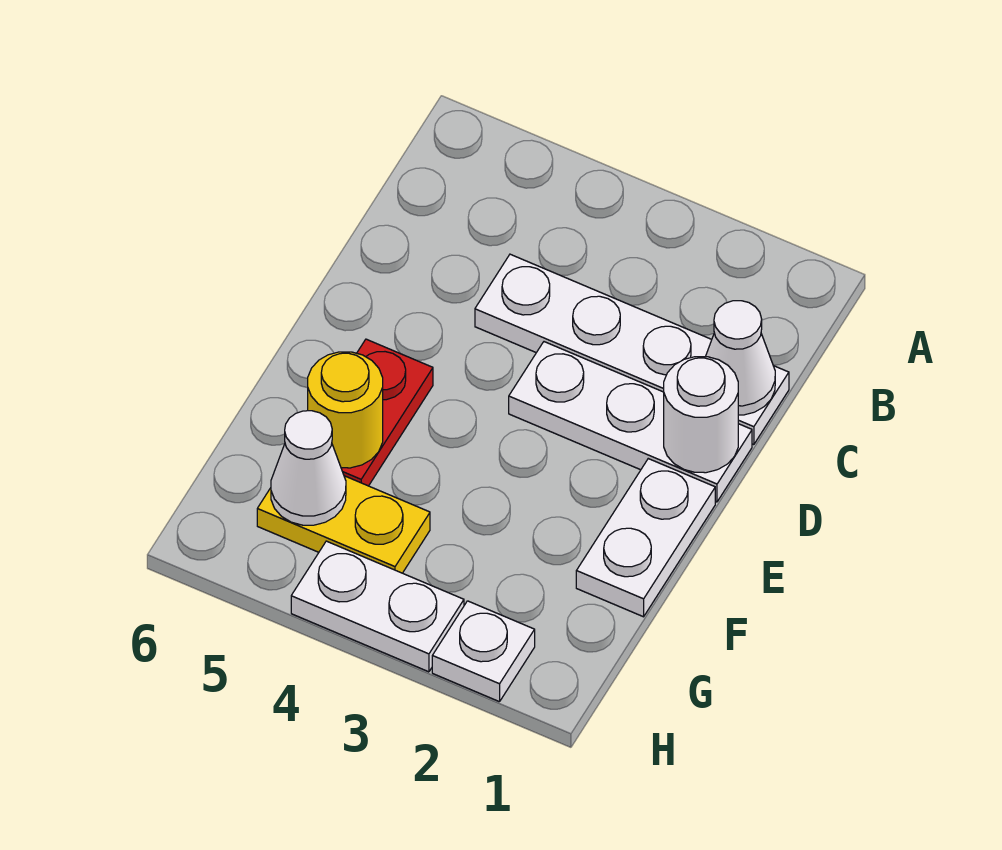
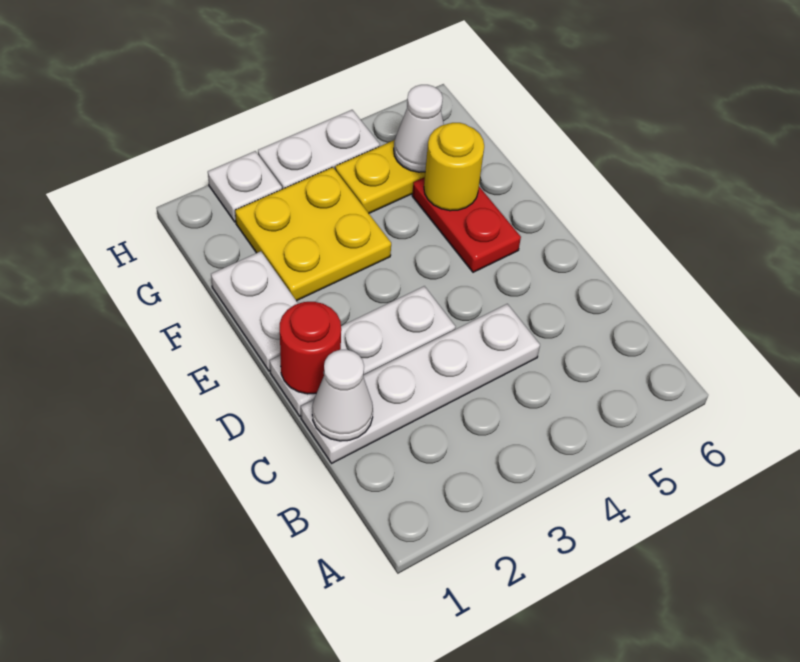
white 1x1 round brick [664,357,738,473] -> red 1x1 round brick [280,302,341,394]
none -> yellow 2x2 plate [235,167,391,301]

